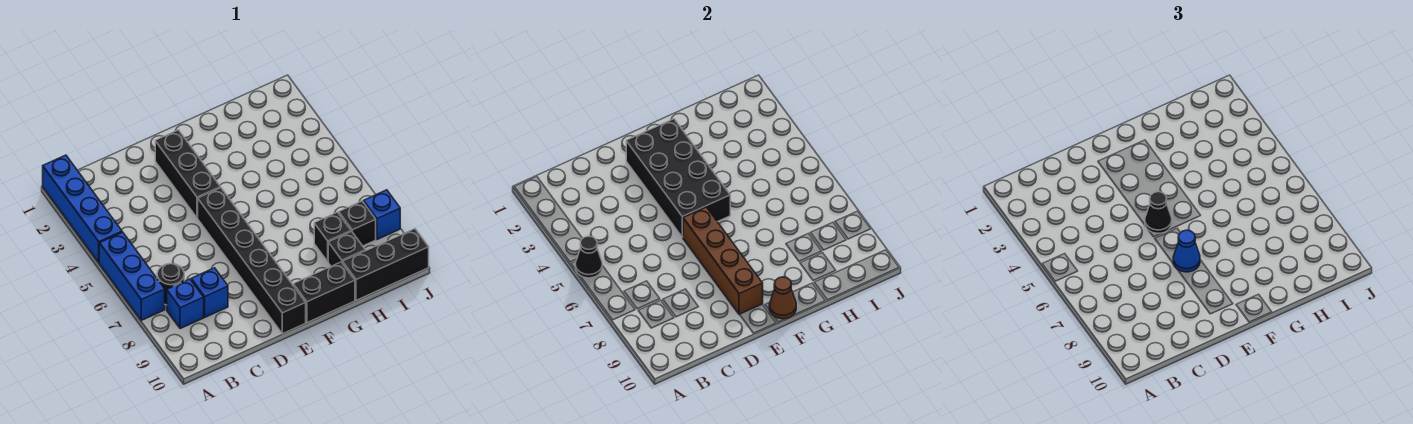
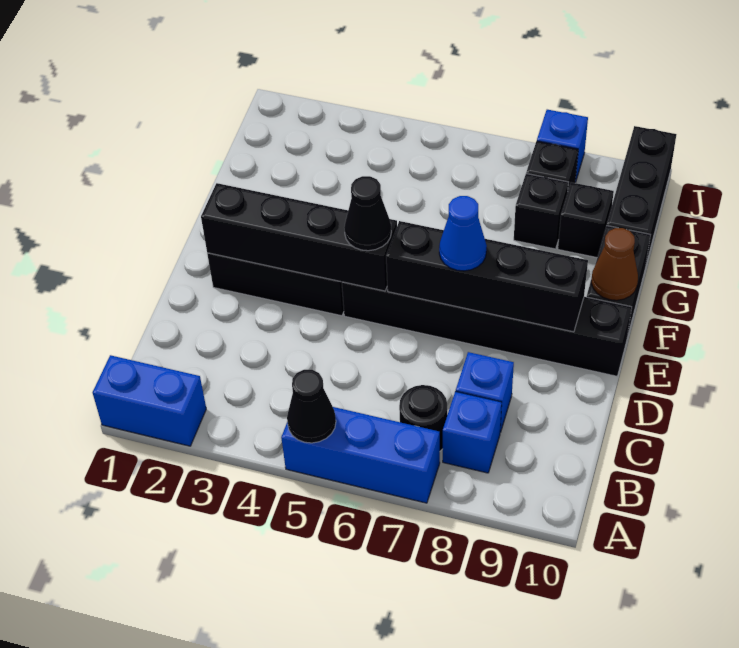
blue 1x4 brick [43,155,122,262] -> blue 1x2 brick [93,355,206,446]
black 2x4 brick [626,119,730,237] -> black 1x4 brick [201,183,397,291]
brown 1x4 brick [683,207,763,315] -> black 1x4 brick [386,221,588,332]

